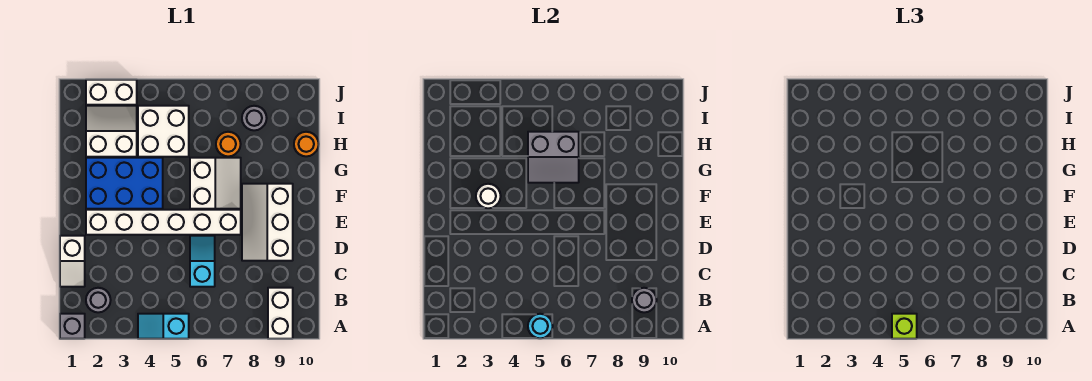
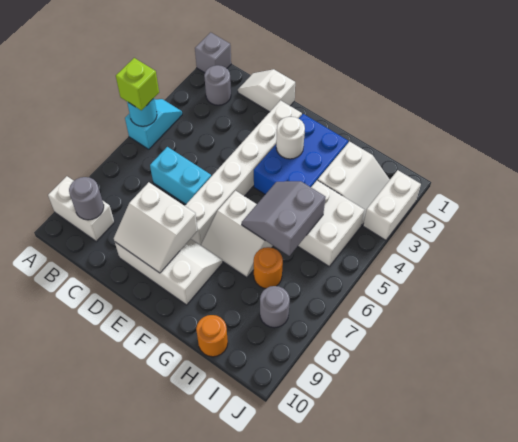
cyan 1x2 slope [190,236,215,287] -> cyan 1x2 brick [150,147,211,204]
none -> white 2x2 slope [114,182,198,273]

